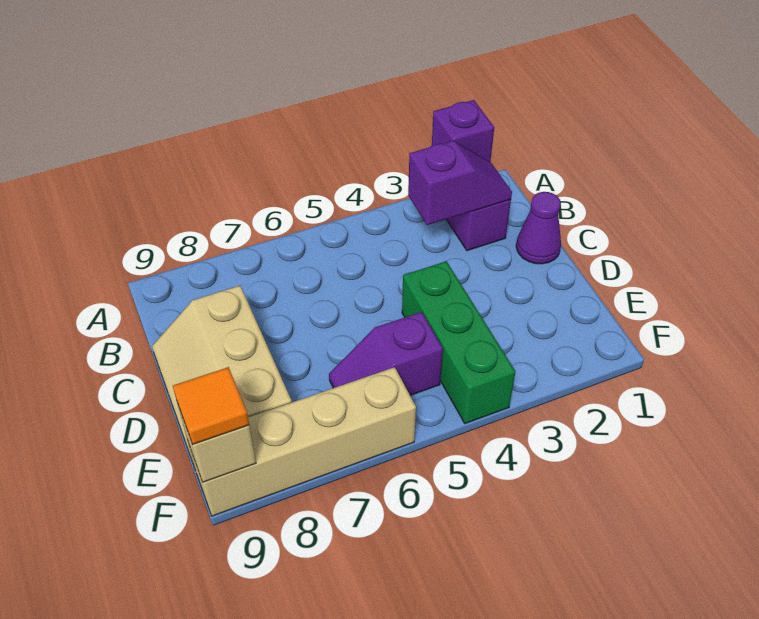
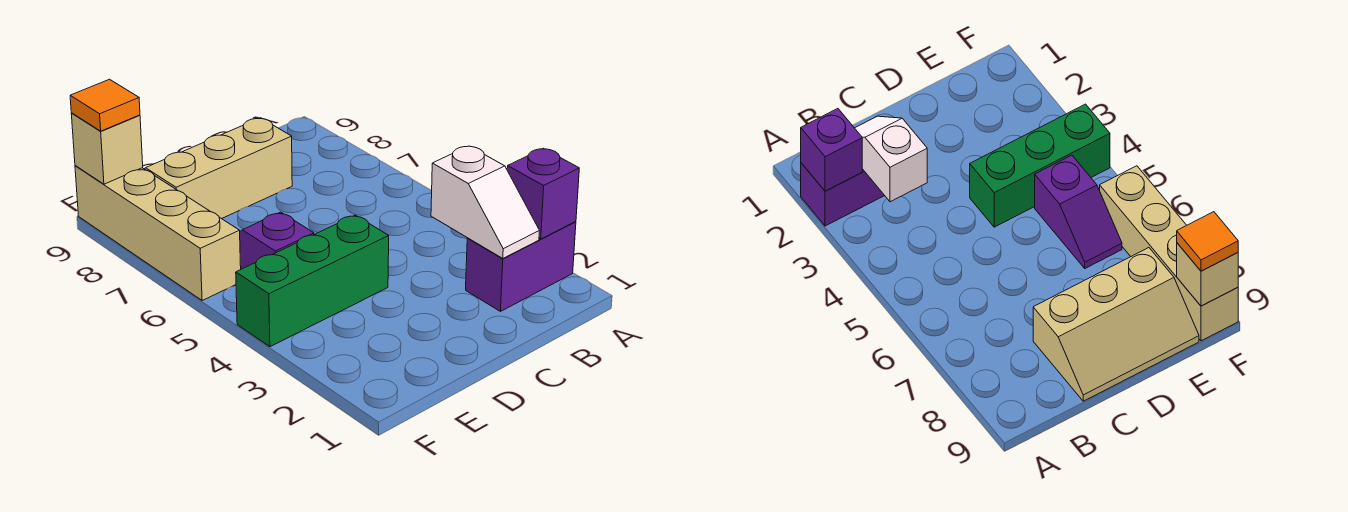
purple 1x2 slope [408,141,512,225] -> white 1x2 slope [431,146,539,258]
purple 1x1 cone [516,192,561,264] -> none

